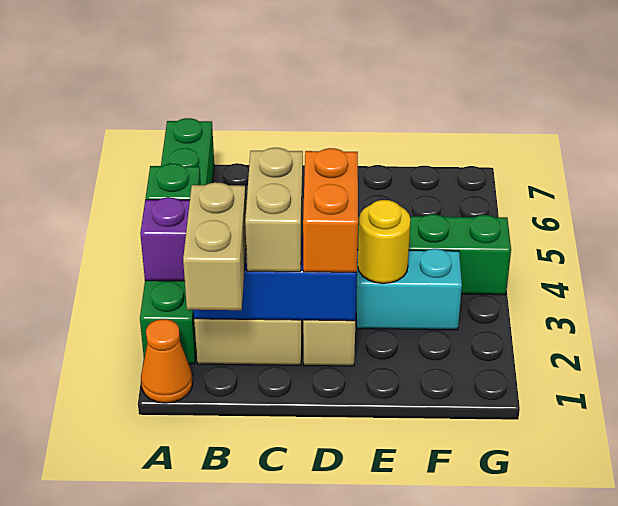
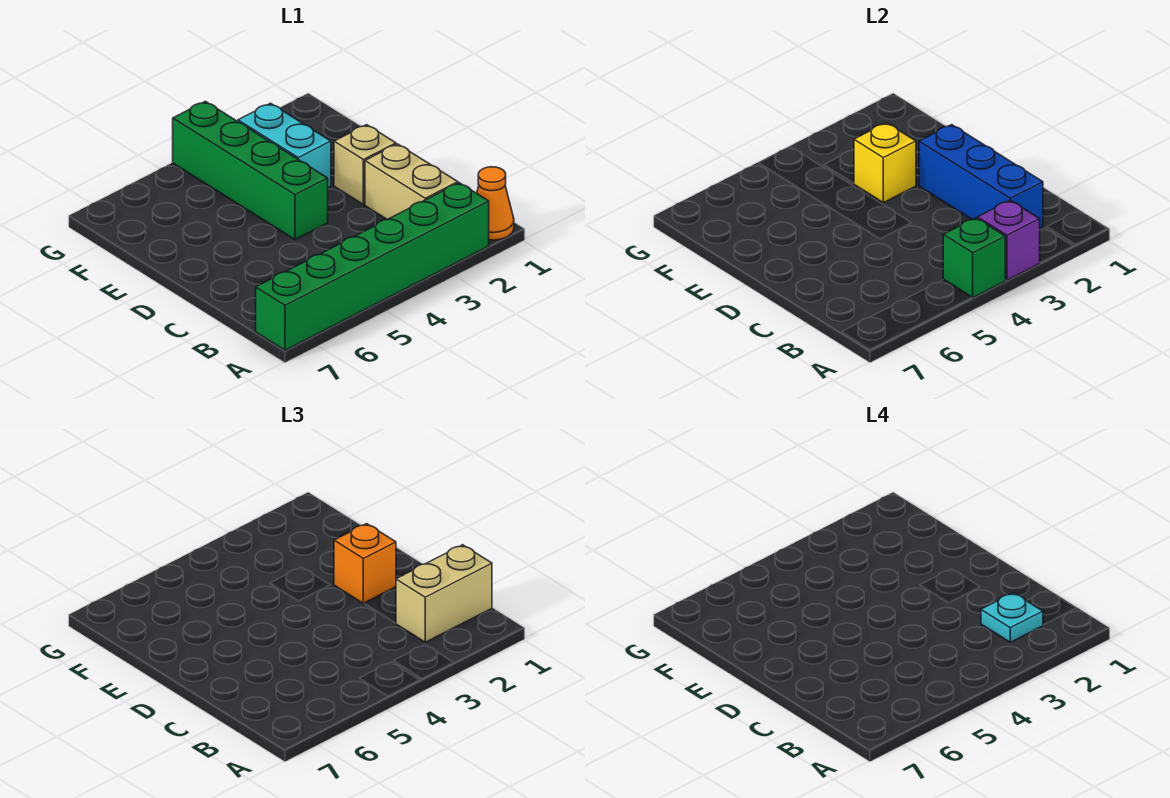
none -> cyan 1x1 plate [981,593,1043,642]
tan 1x2 brick [245,148,303,272] -> none
orange 1x2 brick [303,148,358,272] -> orange 1x1 brick [334,524,396,604]
yellow 1x1 round brick [358,200,411,283] -> yellow 1x1 brick [854,123,916,203]

